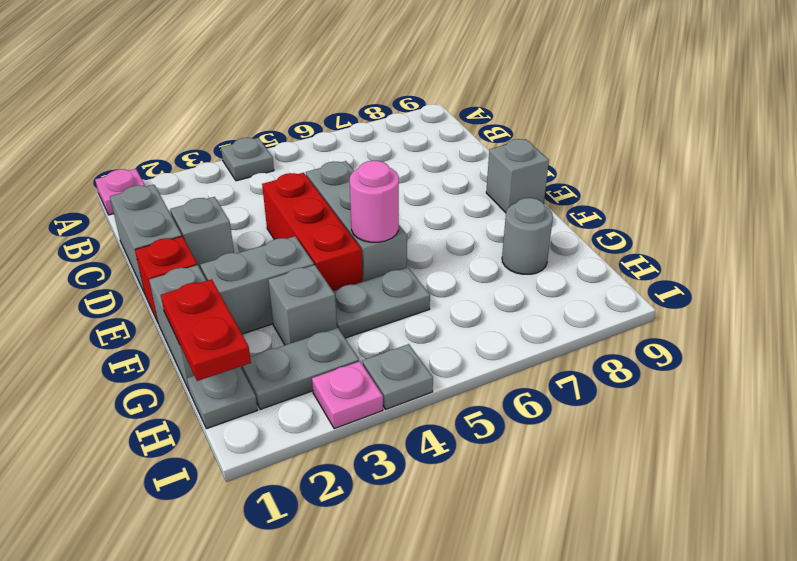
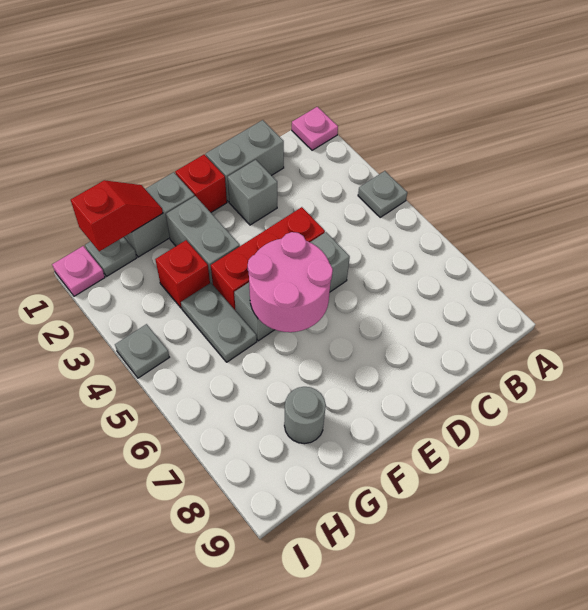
grey 1x1 brick [486,139,549,213] -> none
pink 1x1 round brick [350,161,399,242] -> pink 2x2 round brick [248,232,333,332]
red 1x2 plate [161,279,251,381] -> red 1x2 slope [71,180,163,252]
grey 1x1 brick [268,265,337,345] -> red 1x1 brick [155,240,210,308]
grey 1x2 plate [241,328,359,410] -> none
pink 1x1 plate [312,361,383,429] -> pink 1x1 plate moved to [52,246,105,296]

